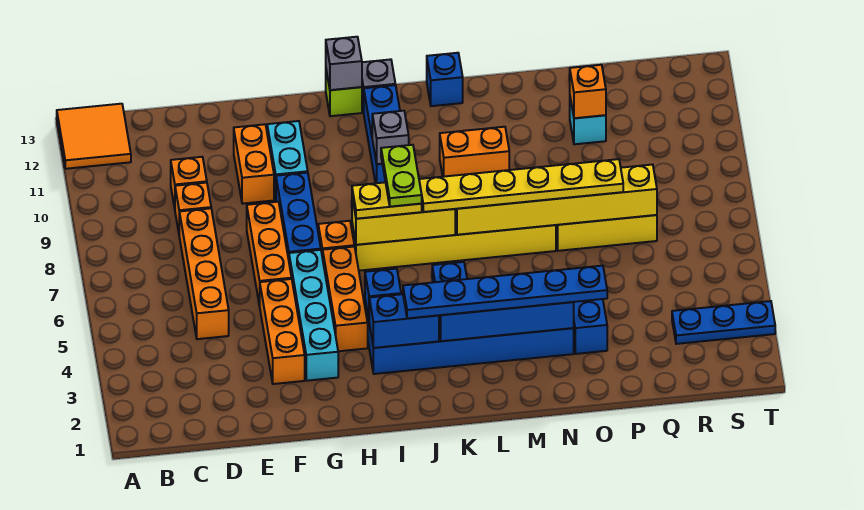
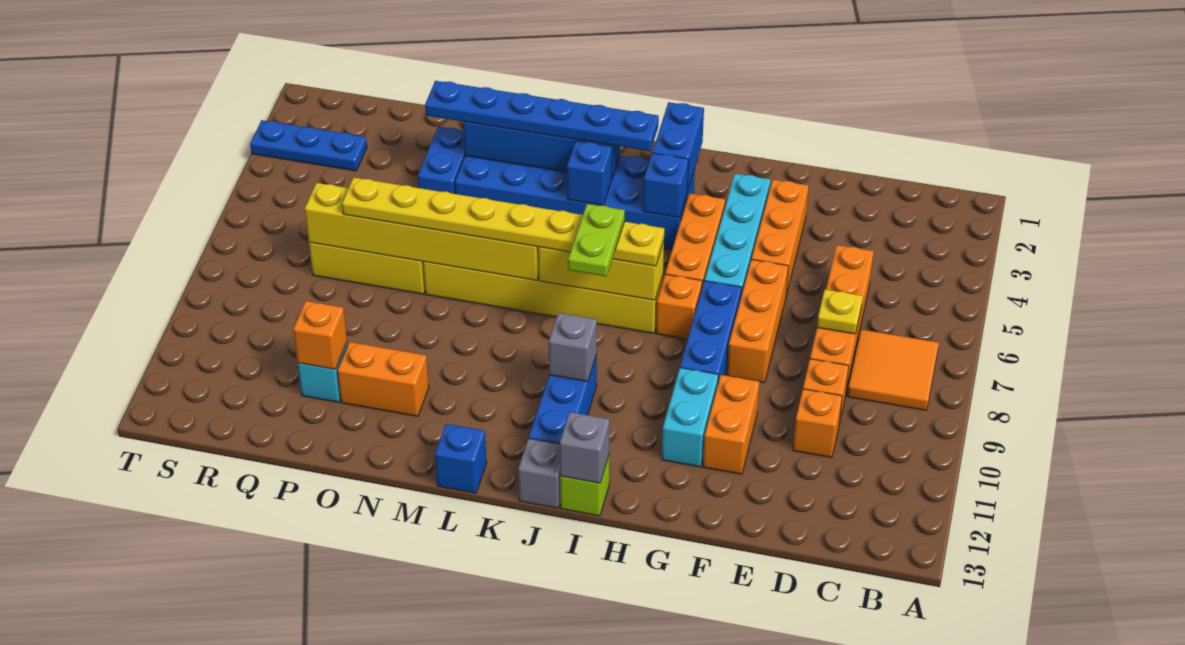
orange 2x2 tile [57,104,131,169] -> orange 2x2 tile moved to [847,330,939,411]
none -> yellow 1x1 plate [817,289,863,334]
blue 1x2 brick [369,294,439,348] -> blue 1x2 brick turned to [652,102,704,191]
orange 1x2 brick [440,127,509,177] -> orange 1x2 brick moved to [337,342,429,416]

